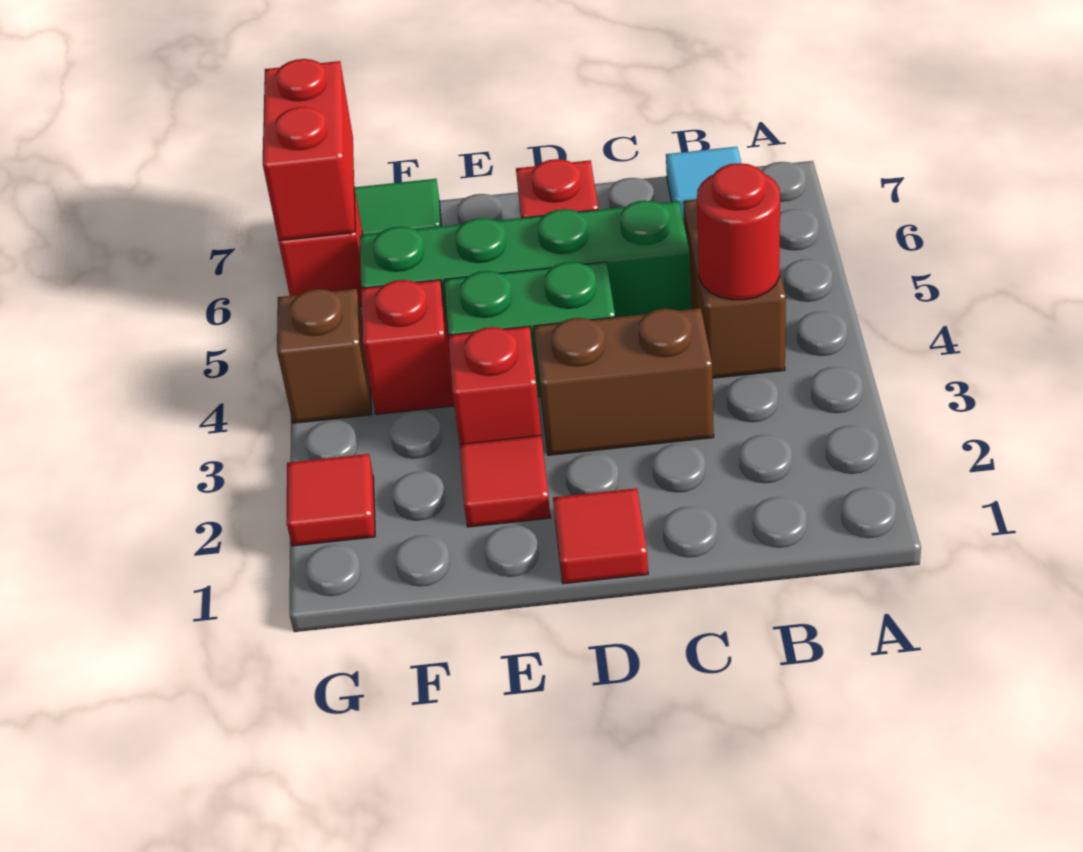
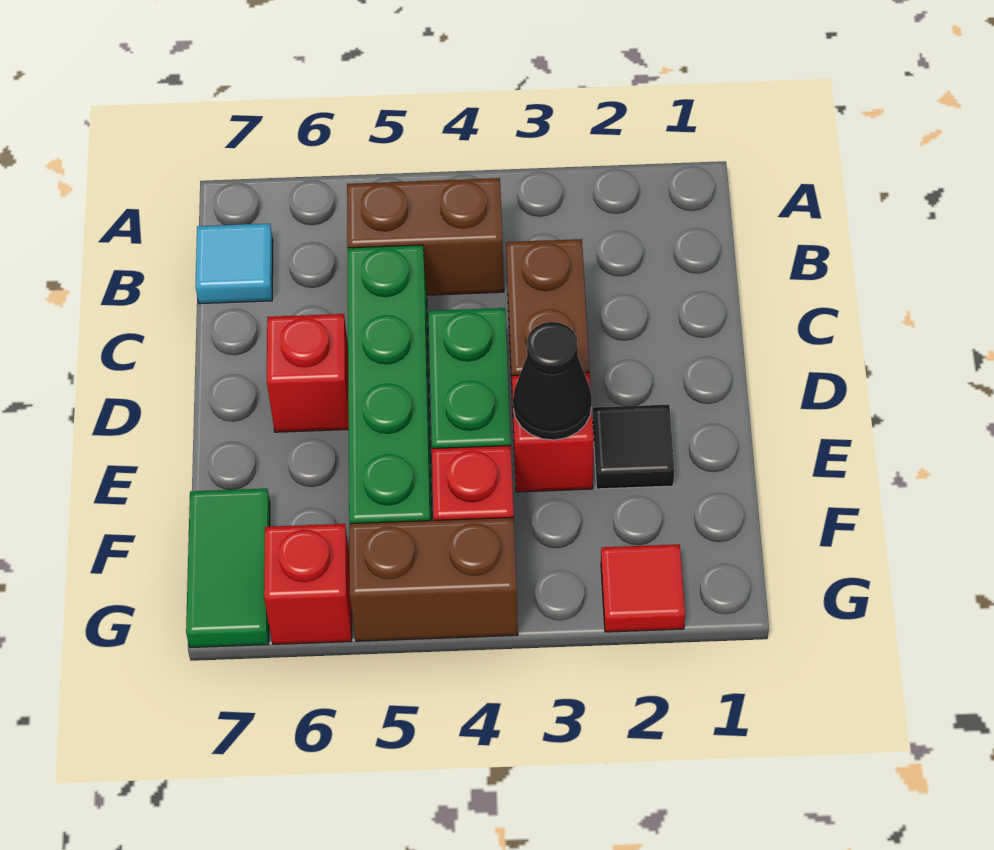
red 1x1 round brick [697,163,780,300] -> none
red 1x1 tile [553,488,648,584] -> none
red 1x1 tile [460,435,551,527] -> black 1x1 tile [593,405,674,489]
none -> black 1x1 cone [513,322,592,440]
brown 1x1 brick [277,289,371,423] -> brown 1x2 brick [349,517,518,641]
red 1x2 brick [263,59,355,241] -> none

